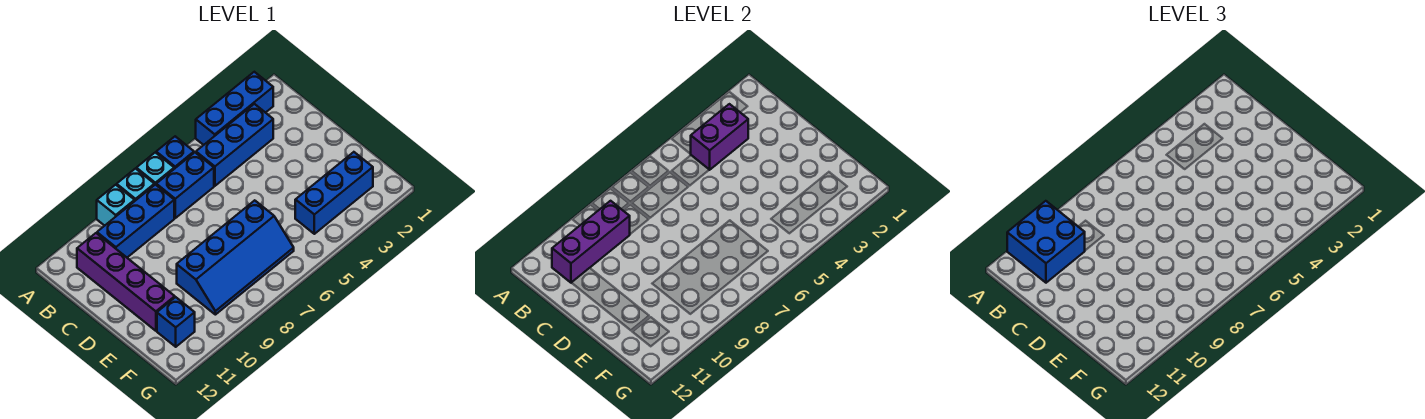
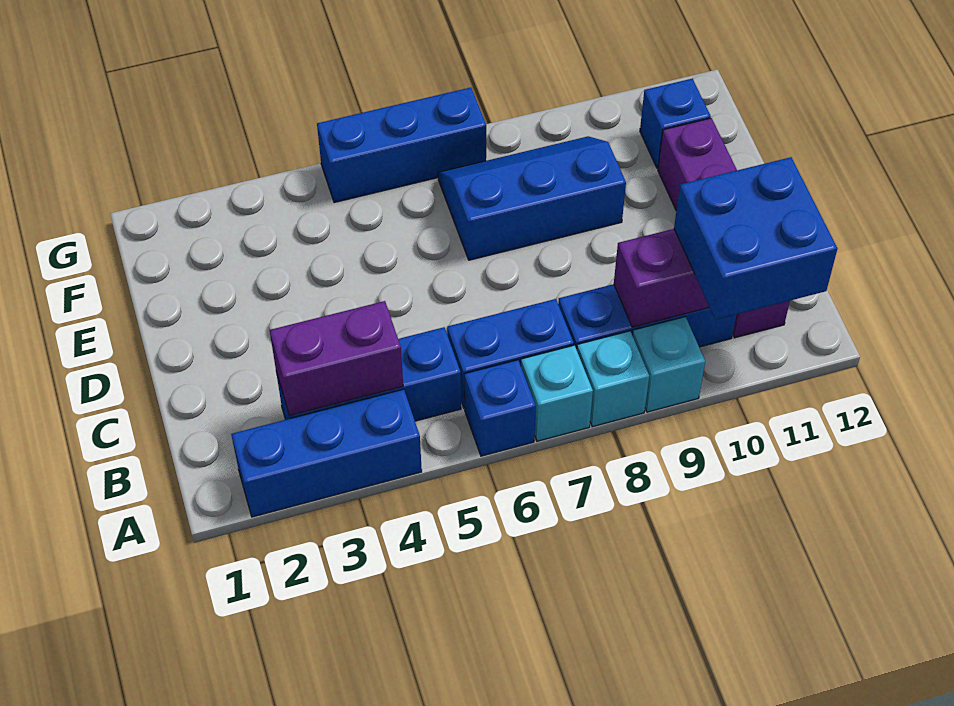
blue 2x4 slope [177,200,294,315] -> blue 2x3 slope [438,136,626,260]
blue 1x3 brick [295,152,373,234] -> blue 1x3 brick moved to [317,88,486,203]

